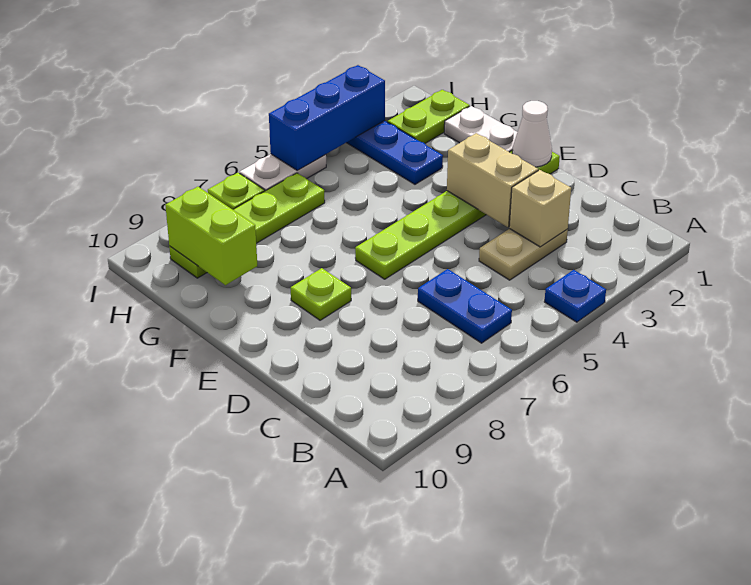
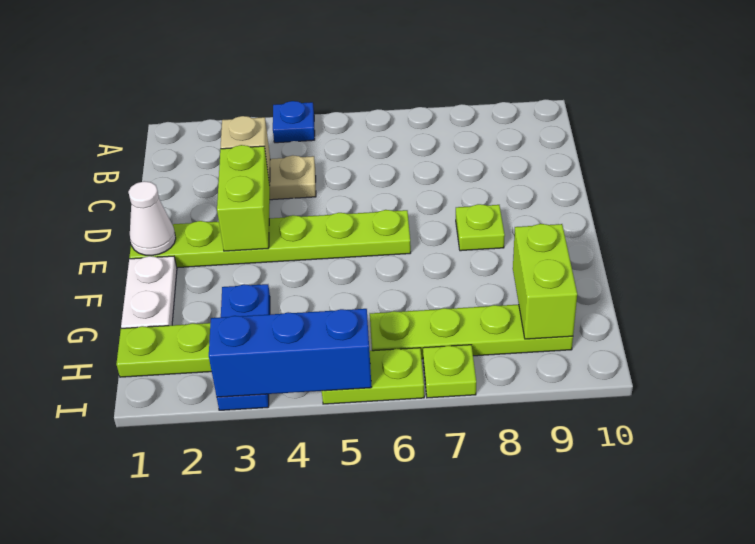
blue 1x2 plate [418,269,512,343] -> none
tan 1x2 brick [447,133,538,227] -> lime 1x2 brick [217,145,270,251]
white 1x2 plate [240,154,326,191] -> lime 1x2 plate [322,348,424,404]

